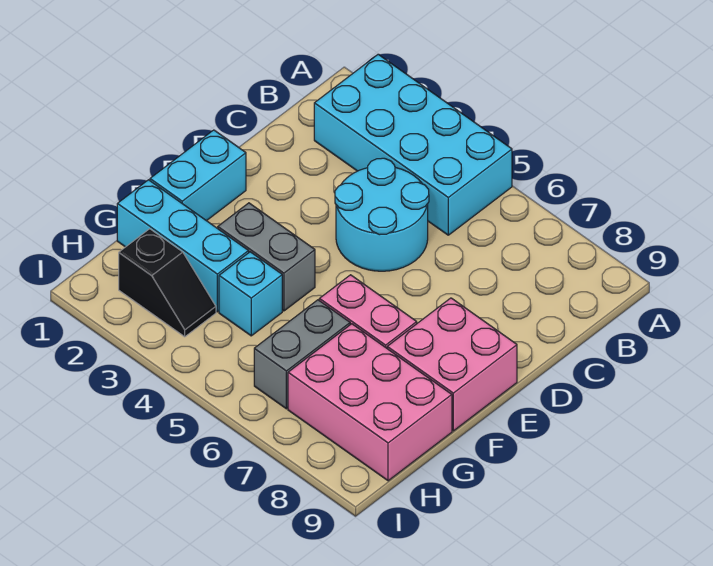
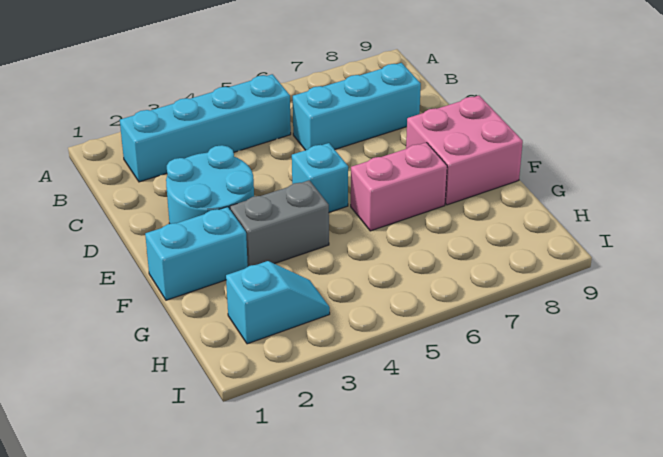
cyan 2x4 brick [314,54,512,235] -> cyan 1x4 brick [120,74,291,182]
cyan 2x2 round brick [335,158,429,271] -> cyan 2x2 round brick moved to [166,145,254,224]
cyan 1x2 brick [150,130,246,221] -> cyan 1x2 brick turned to [145,207,248,300]
cyan 1x3 brick [117,180,249,312] -> cyan 1x3 brick moved to [293,63,421,150]
cyan 1x1 brick [219,252,282,336] -> cyan 1x1 brick moved to [292,143,348,212]
grey 1x2 brick [254,300,350,409] -> none
pink 2x3 brick [288,324,452,481] -> none
black 1x2 slope [119,229,216,337] -> cyan 1x2 slope [226,261,330,344]

